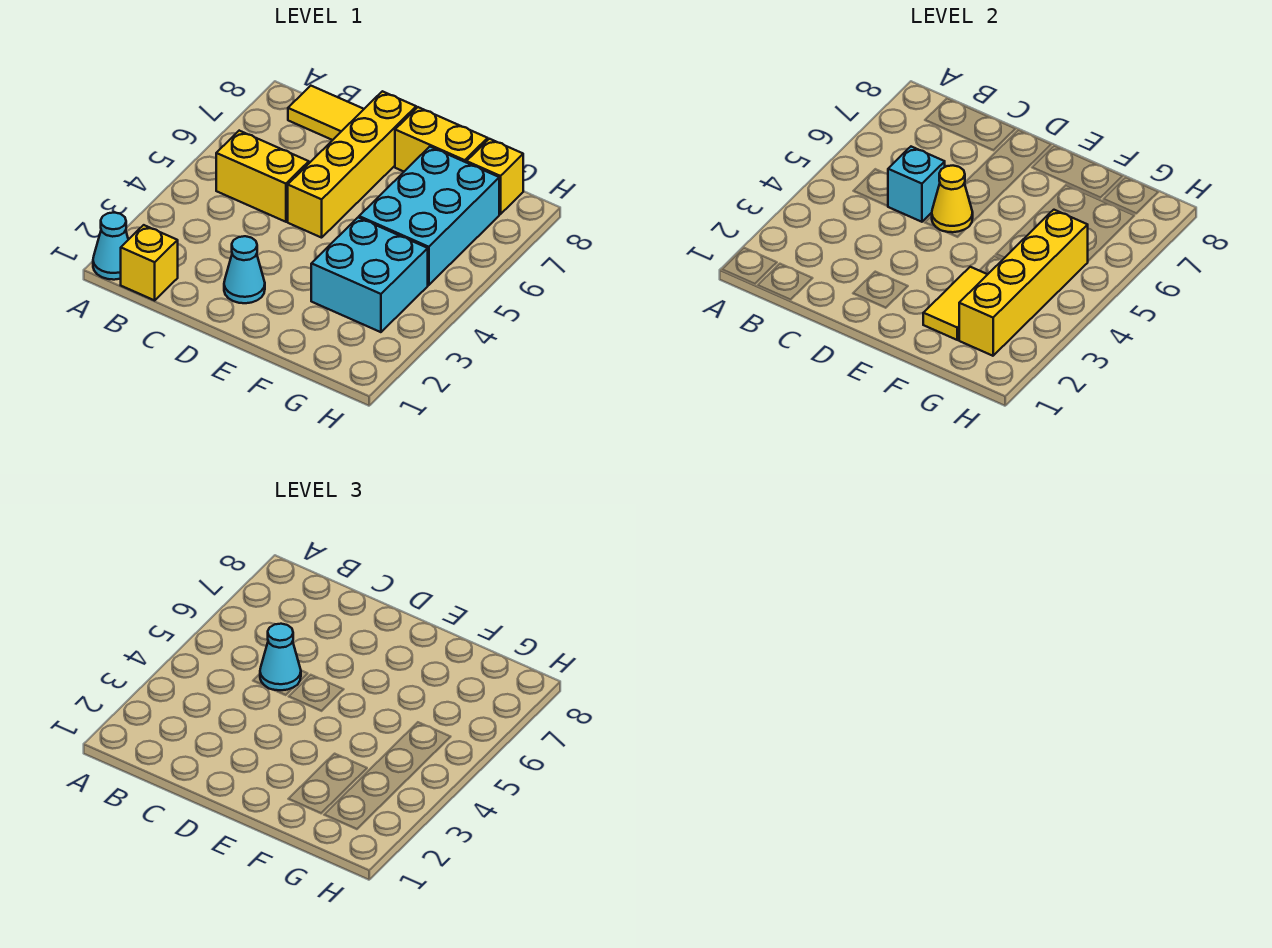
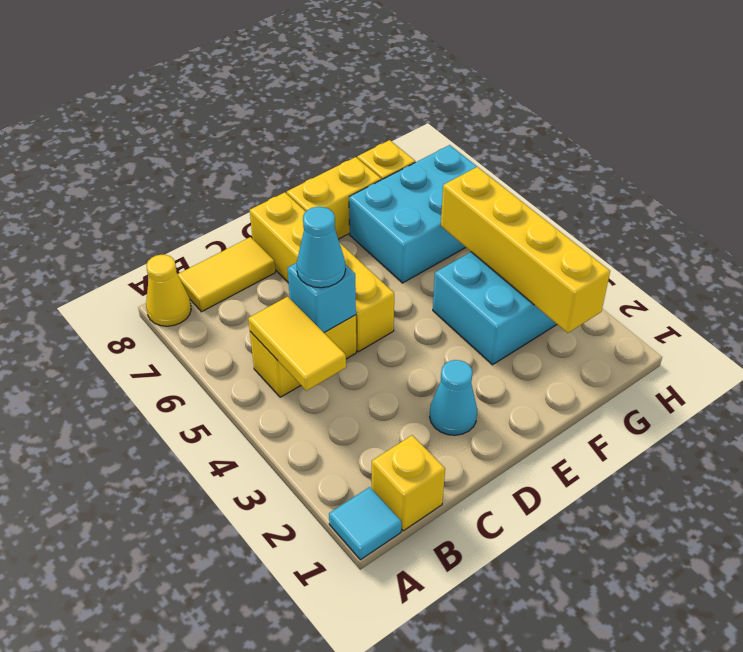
cyan 1x1 cone [93,213,128,280] -> cyan 1x1 tile [329,487,401,560]
yellow 1x1 cone [932,166,973,232] -> yellow 1x1 cone moved to [146,255,191,326]
yellow 1x2 tile [923,267,988,340] -> yellow 1x2 tile moved to [248,297,346,391]
cyan 2x3 brick [359,147,499,285] -> cyan 2x3 brick turned to [349,145,479,283]

